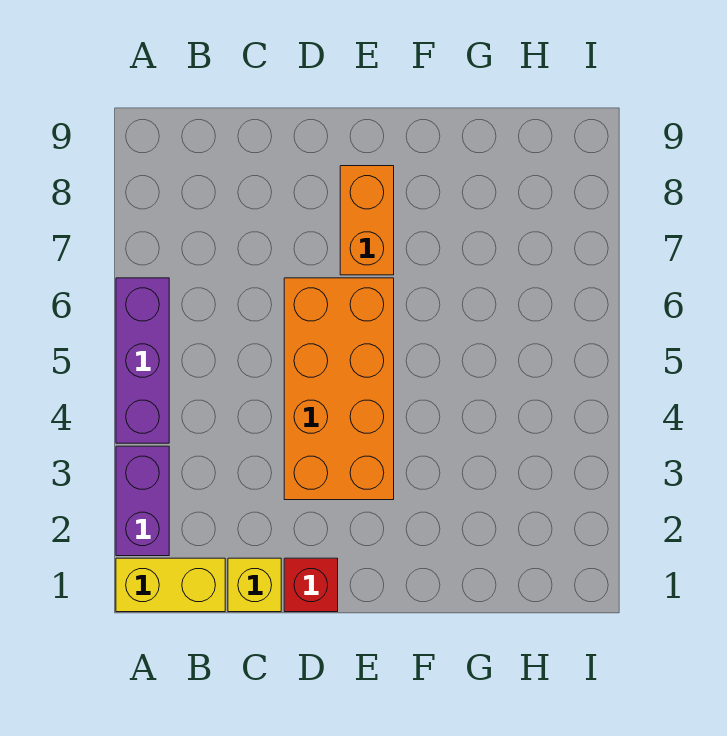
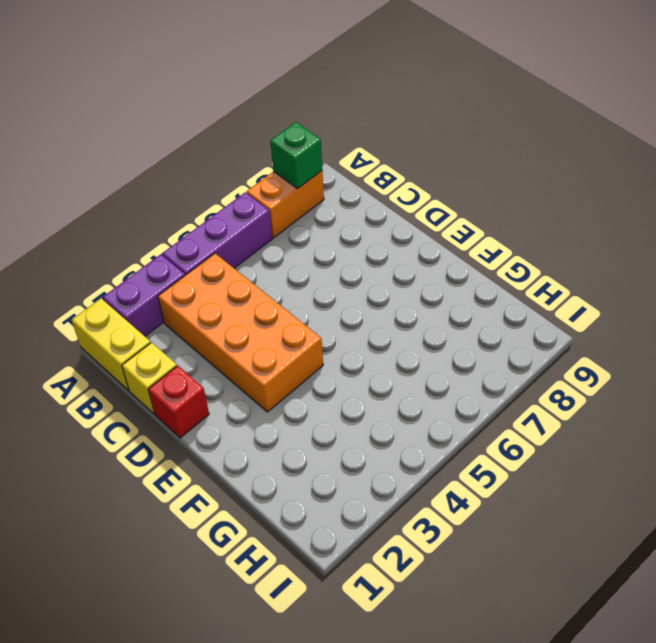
none -> green 1x1 brick [270,122,322,189]
orange 2x4 brick [284,278,394,500] -> orange 2x4 brick turned to [158,253,323,412]
orange 1x2 brick [340,166,394,275] -> orange 1x2 brick moved to [247,171,324,238]

